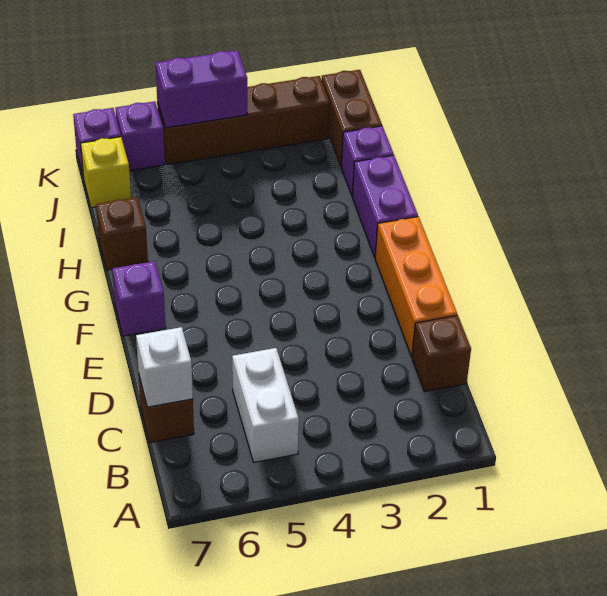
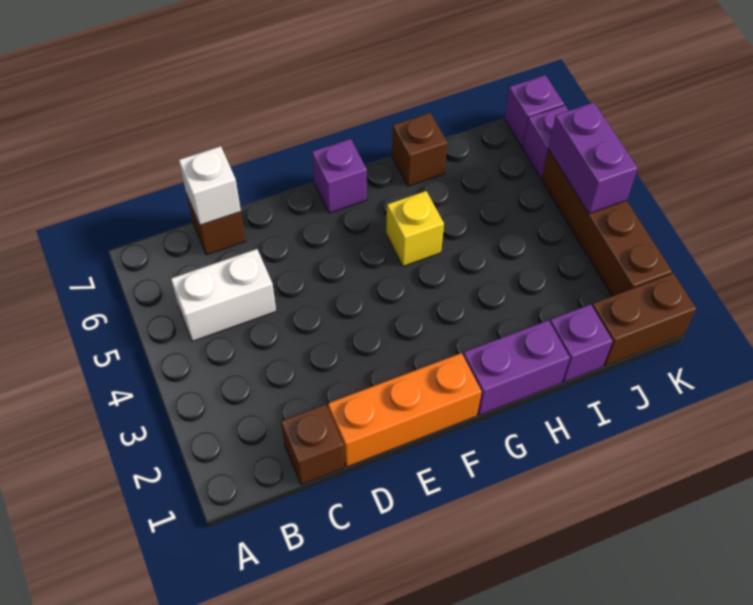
yellow 1x1 brick [81,137,131,208] -> yellow 1x1 brick moved to [386,191,444,266]

